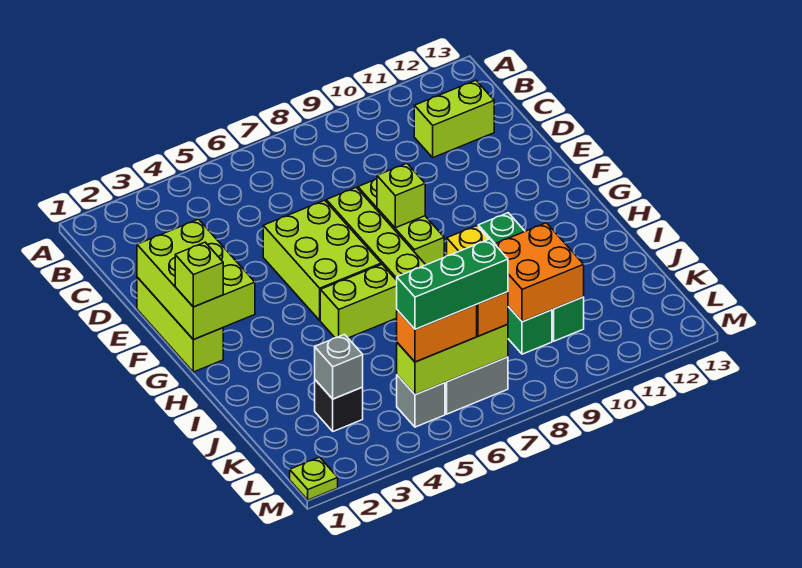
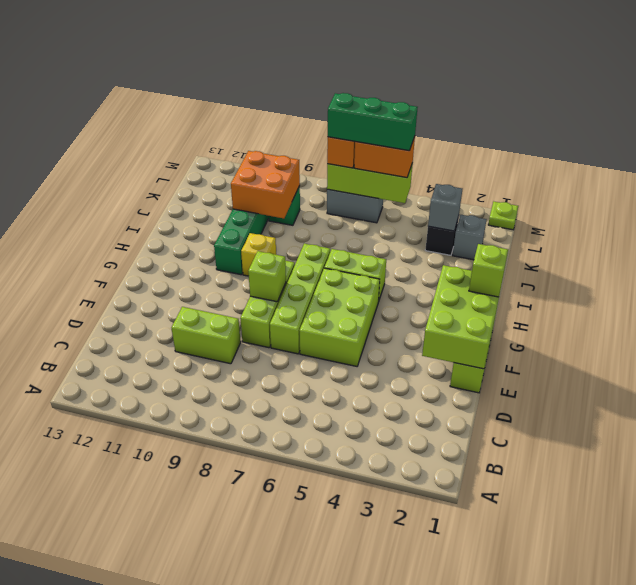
lime 1x2 brick [414,80,494,158] -> lime 1x2 brick moved to [172,307,241,364]
grey 1x1 brick [397,375,445,427] -> grey 1x1 brick moved to [452,215,487,260]

